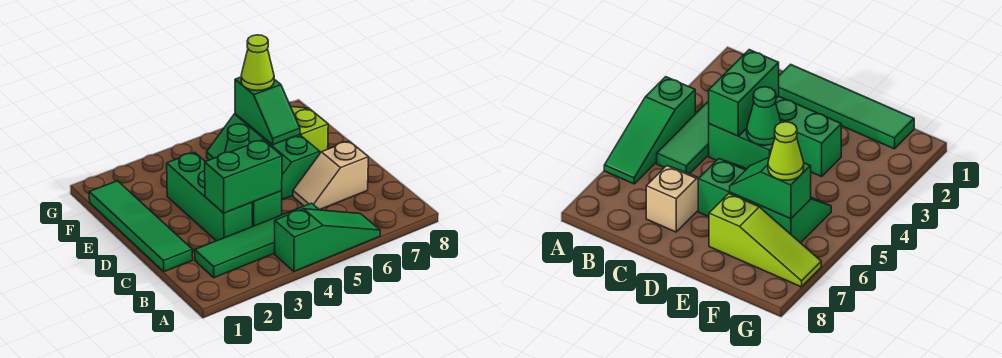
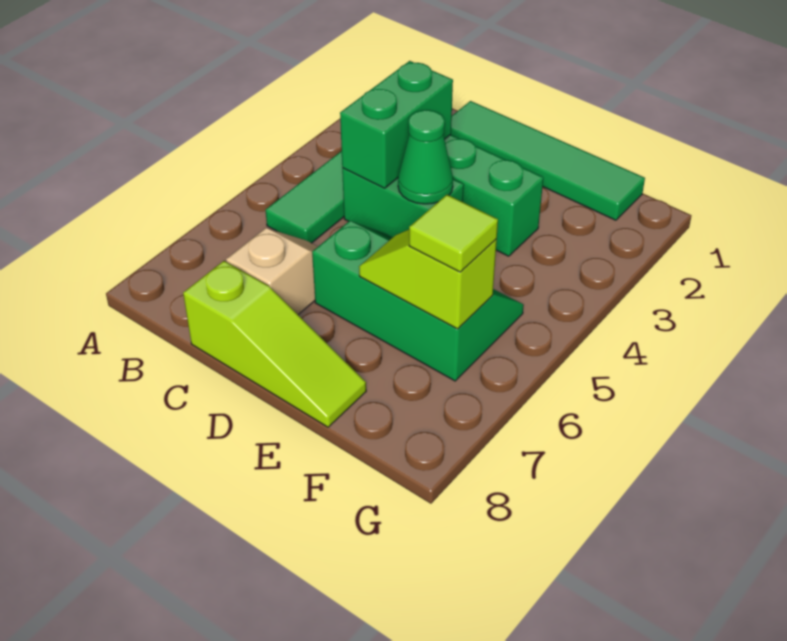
green 1x3 slope [275,209,380,271] -> none
green 1x2 slope [235,77,300,145] -> lime 1x2 slope [359,230,497,329]
lime 1x3 slope [291,107,328,153] -> lime 1x3 slope moved to [183,261,366,427]
lime 1x1 cone [241,35,274,91] -> lime 1x1 tile [409,195,498,272]

